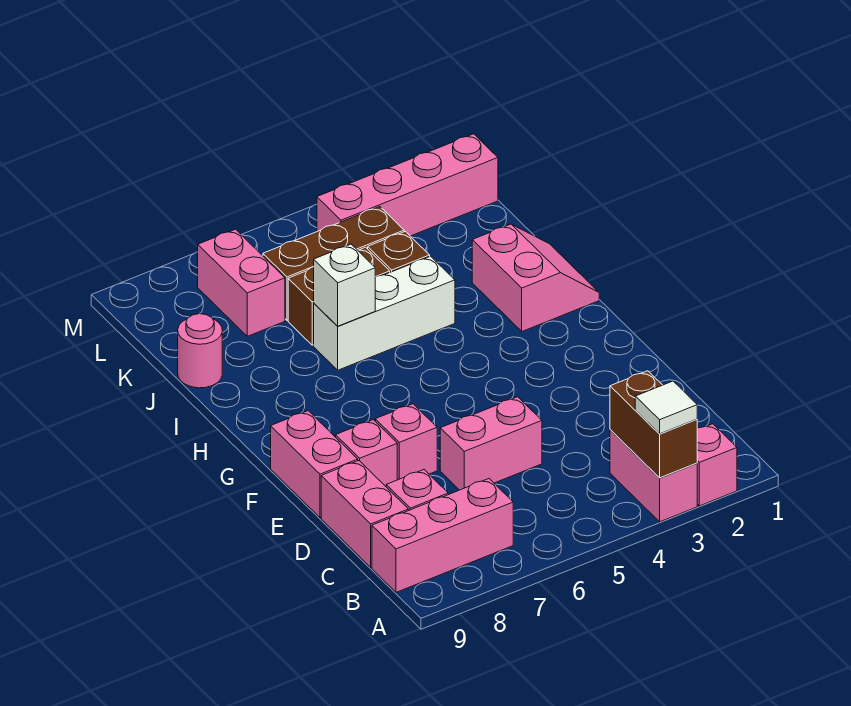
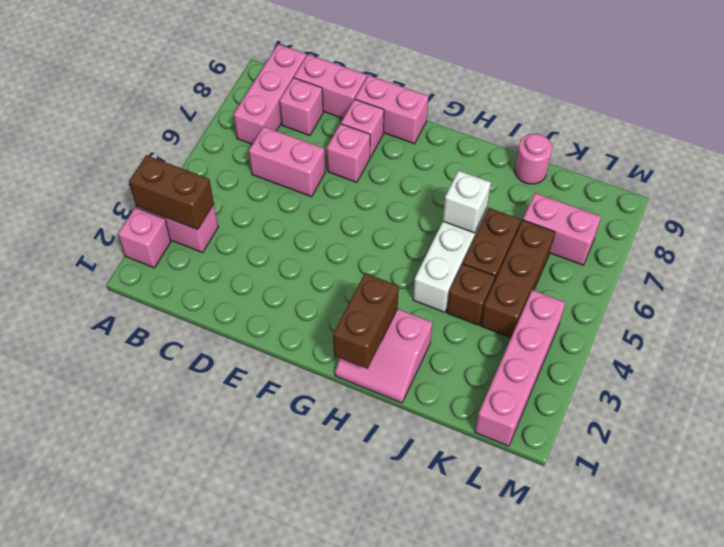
white 1x1 tile [635,381,697,434] -> none
pink 1x2 brick [440,397,542,490] -> pink 1x2 brick turned to [249,126,325,197]
none -> brown 1x2 brick [333,273,399,369]

